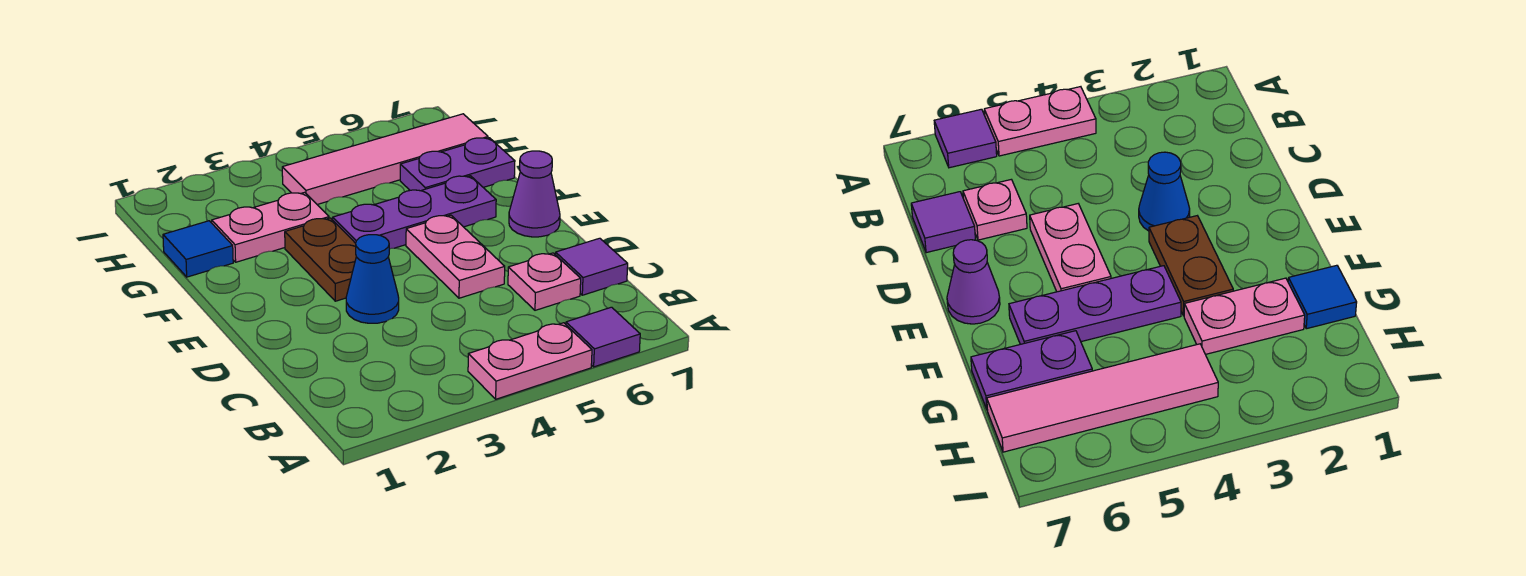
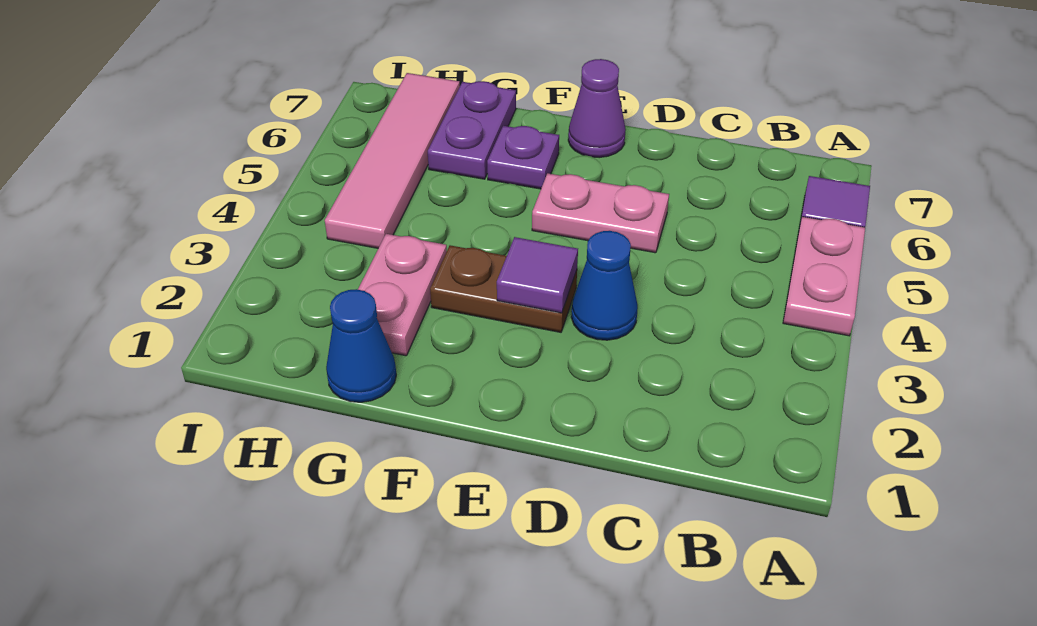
pink 1x1 plate [508,253,581,310] -> none
purple 1x1 tile [555,238,628,295] -> purple 1x1 tile moved to [497,237,578,313]
purple 1x3 plate [333,176,496,249] -> purple 1x1 plate [487,126,559,189]
blue 1x1 tile [163,221,233,277] -> blue 1x1 cone [326,289,396,402]

